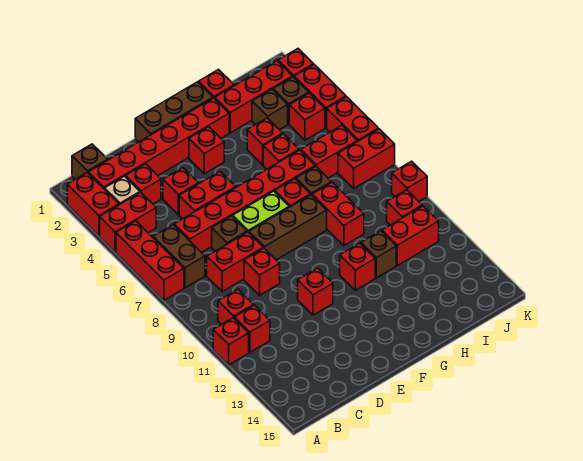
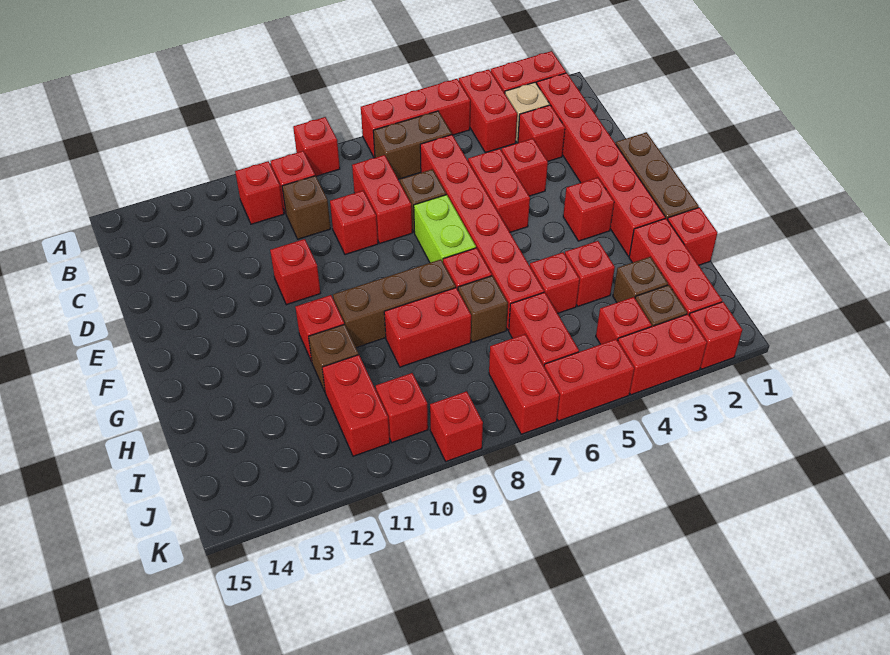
red 1x1 brick [213,318,249,365] -> red 1x1 brick moved to [293,117,340,176]
brown 1x1 brick [72,144,108,179] -> brown 1x1 brick moved to [282,176,331,239]
brown 1x3 brick [249,195,327,260] -> brown 1x3 brick turned to [333,259,456,348]

